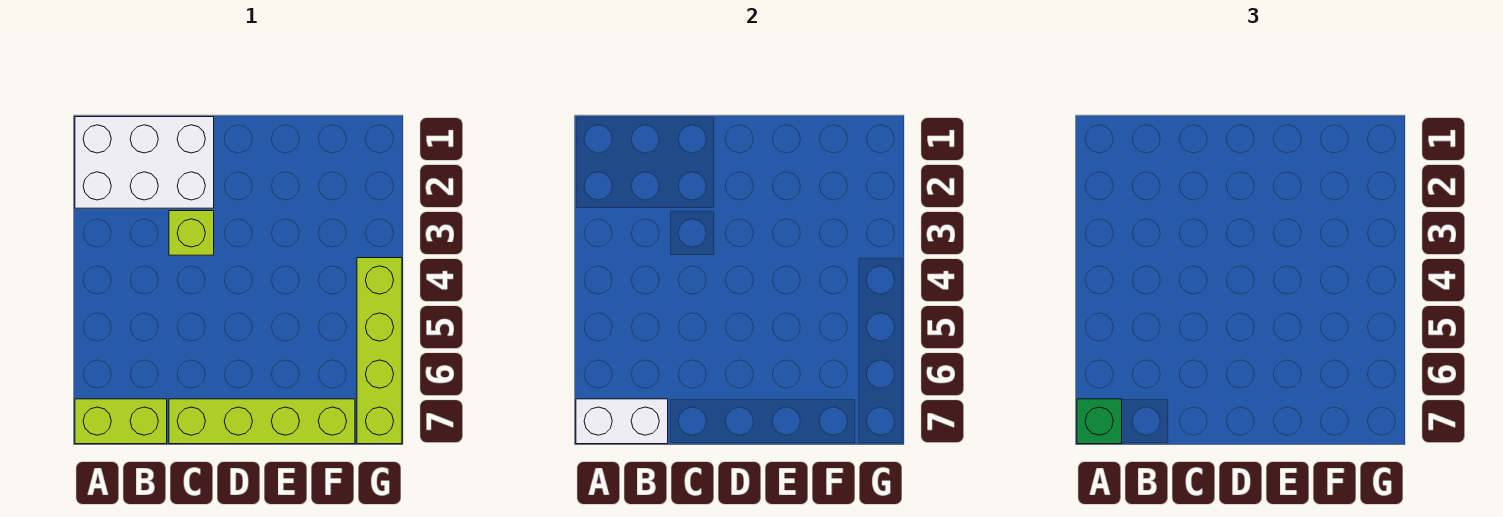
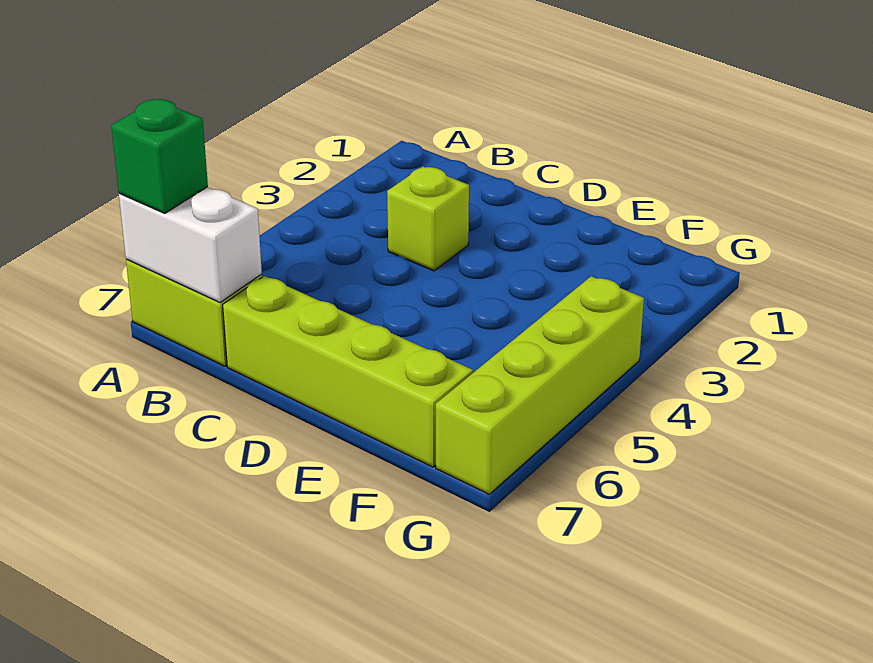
white 2x3 brick [75,117,214,208] -> none

